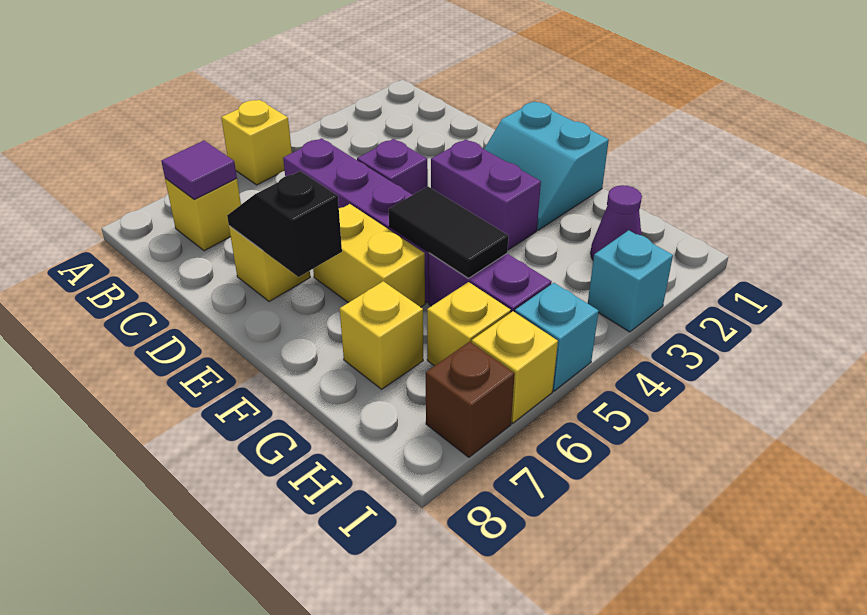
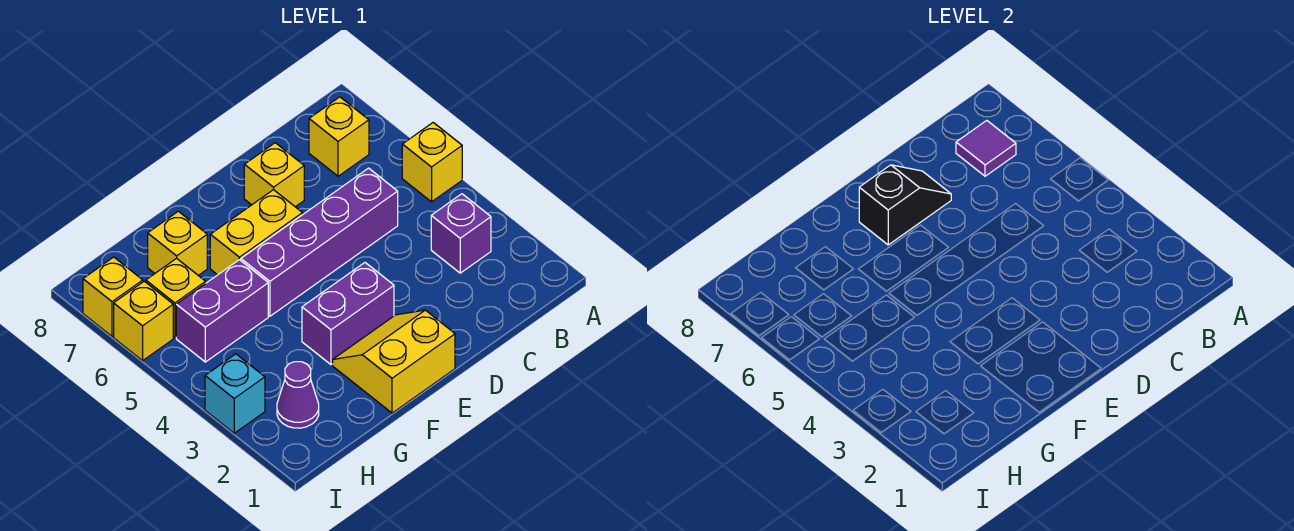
purple 1x1 brick [357,139,428,195] -> purple 1x1 brick moved to [431,194,491,273]
cyan 2x2 slope [484,102,609,230] -> yellow 2x2 slope [333,310,455,413]
black 1x2 tile [388,187,508,278] -> none
cyan 1x1 brick [515,283,599,391] -> none
brown 1x1 brick [426,342,515,457] -> yellow 1x1 brick [83,257,143,336]

